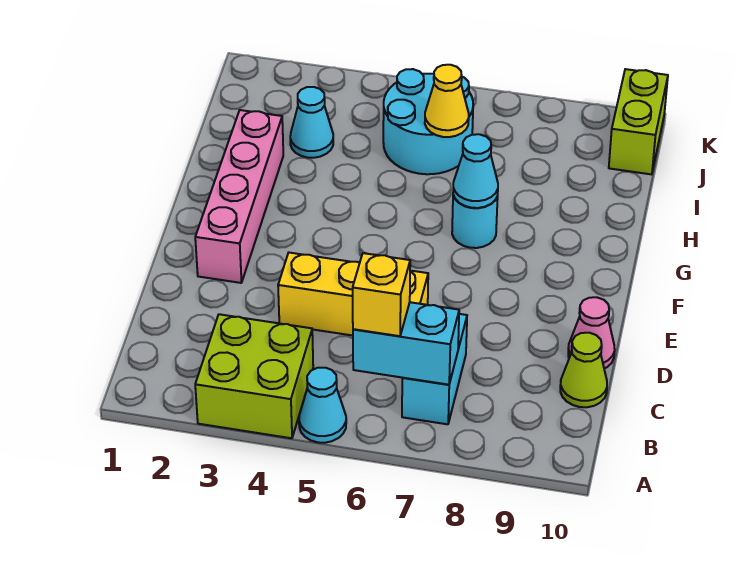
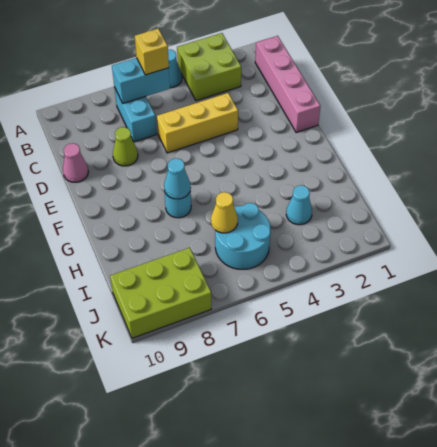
lime 1x1 cone [560,333,607,407] -> lime 1x1 cone moved to [113,127,138,166]
pink 1x4 brick [195,110,283,283] -> pink 1x4 brick moved to [255,36,320,133]
lime 1x2 brick [609,69,668,174] -> lime 2x3 brick [110,248,211,338]

